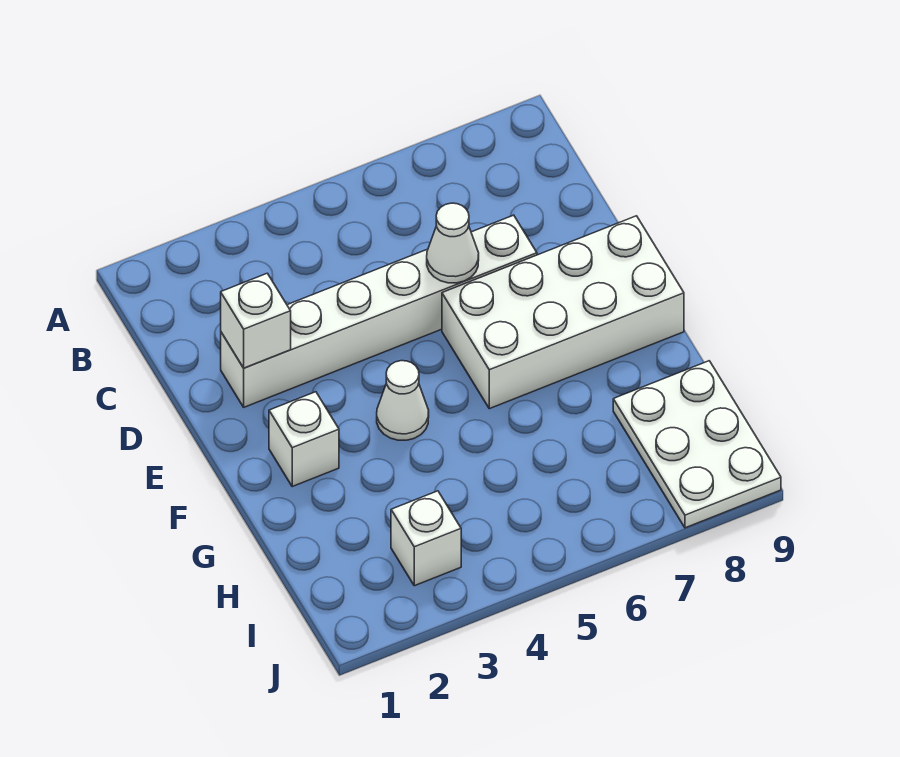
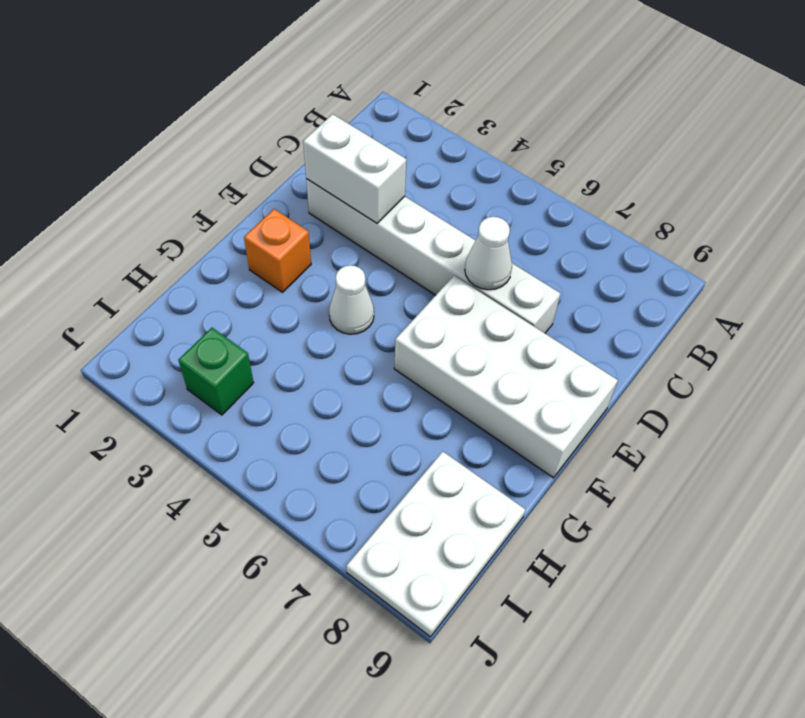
white 1x1 brick [221,273,291,368] -> white 1x2 brick [303,114,406,223]
white 1x1 brick [269,392,339,486] -> orange 1x1 brick [244,209,311,292]
white 1x1 brick [391,491,461,586] -> green 1x1 brick [178,328,254,415]

